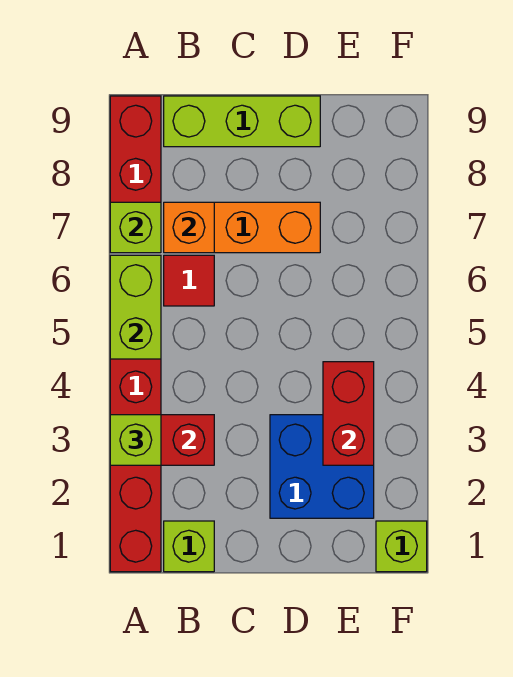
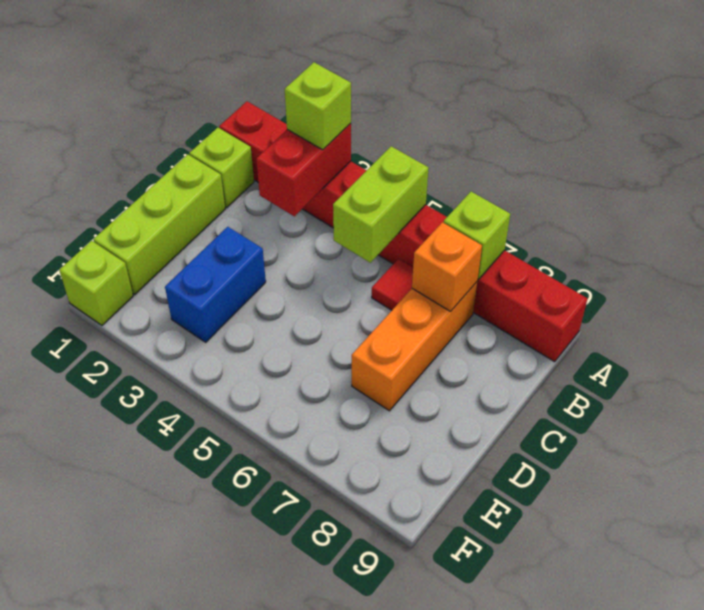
lime 1x2 brick [110,255,161,359] -> lime 1x2 brick turned to [333,146,429,263]
lime 1x3 brick [164,96,320,147] -> lime 1x3 brick moved to [93,154,225,295]
blue 2x2 brick [270,415,374,518] -> blue 1x2 brick [165,227,266,342]
red 1x2 brick [323,362,374,465] -> none

